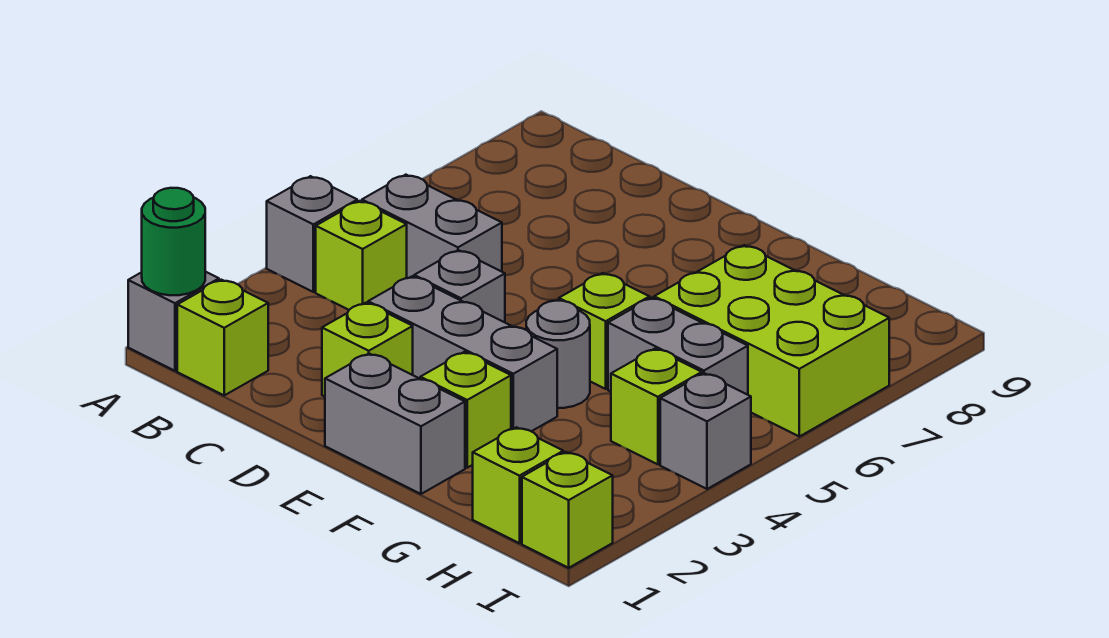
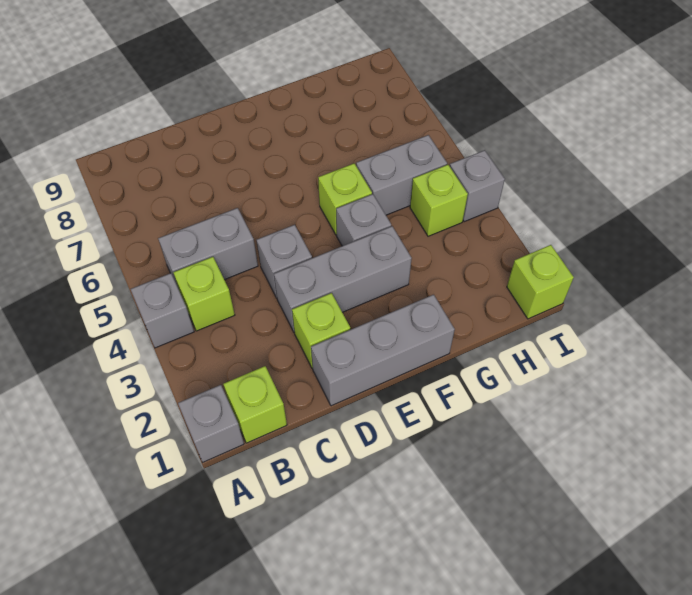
green 1x1 round brick [142,188,205,295] -> none
grey 1x2 brick [325,354,465,494] -> grey 1x3 brick [311,295,455,406]
lime 1x1 brick [420,352,511,468] -> none
grey 1x1 round brick [526,301,590,408] -> grey 1x1 brick [336,194,391,246]
lime 2x3 brick [654,245,889,436] -> none
lime 1x1 brick [473,427,563,543] -> none

